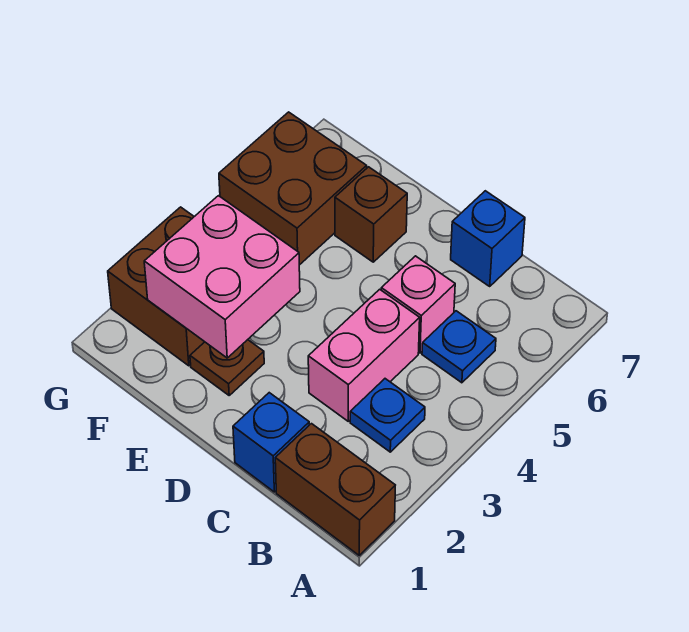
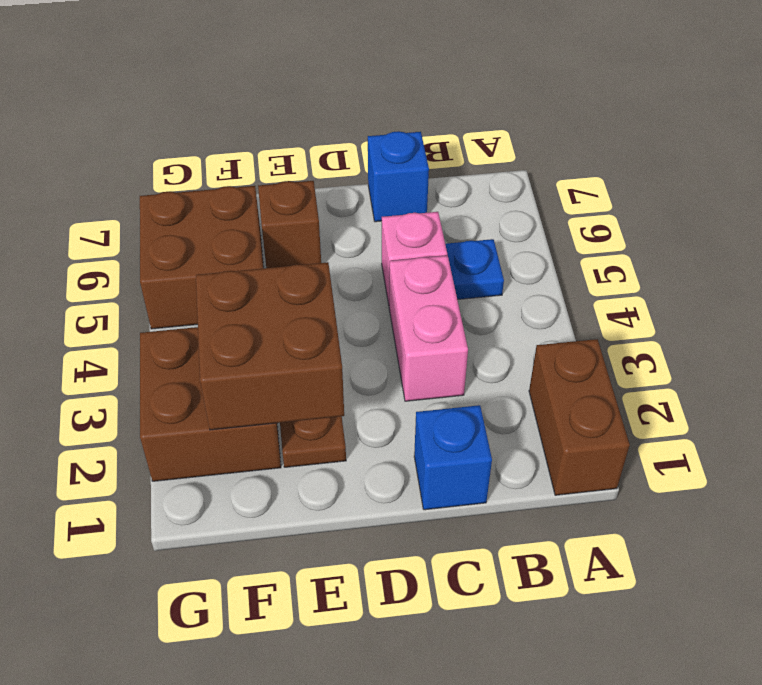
brown 1x2 brick [275,424,395,555] -> brown 1x2 brick turned to [529,339,630,495]
blue 1x1 plate [350,379,425,452] -> none
pink 2x2 brick [144,196,300,358] -> brown 2x2 brick [196,262,344,430]

